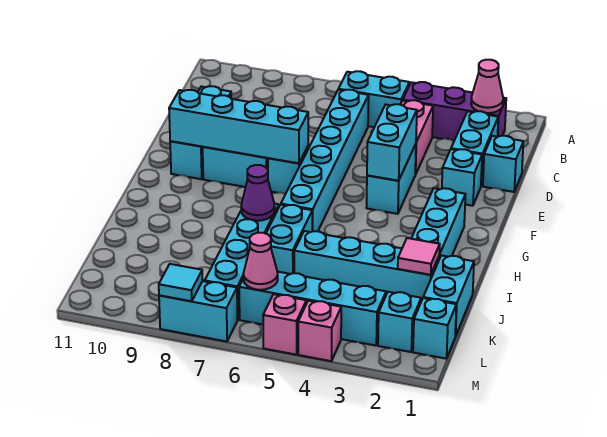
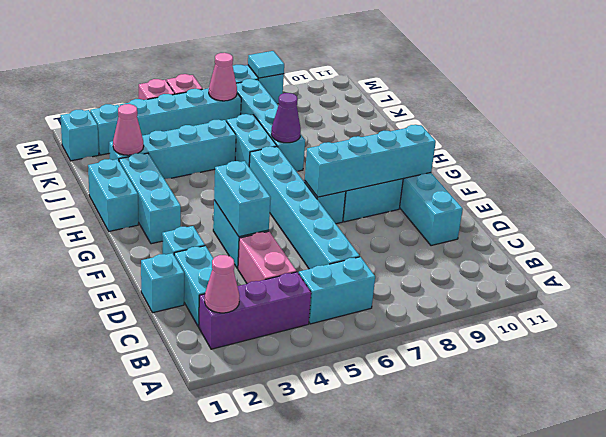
cyan 1x2 brick [423,255,474,336] -> cyan 1x2 brick moved to [88,159,138,231]
pink 1x1 tile [398,238,440,275] -> pink 1x1 cone [113,104,144,155]

